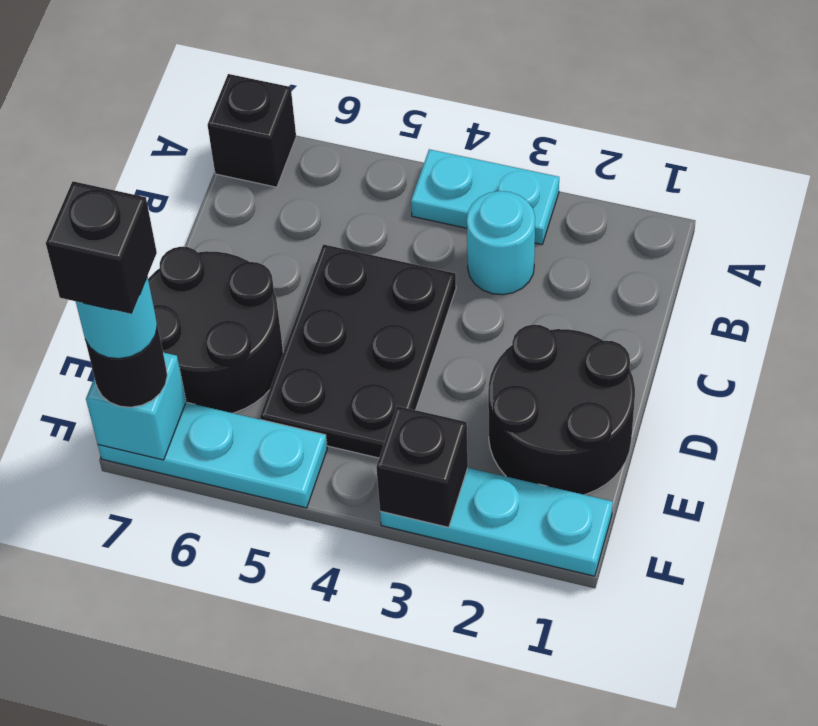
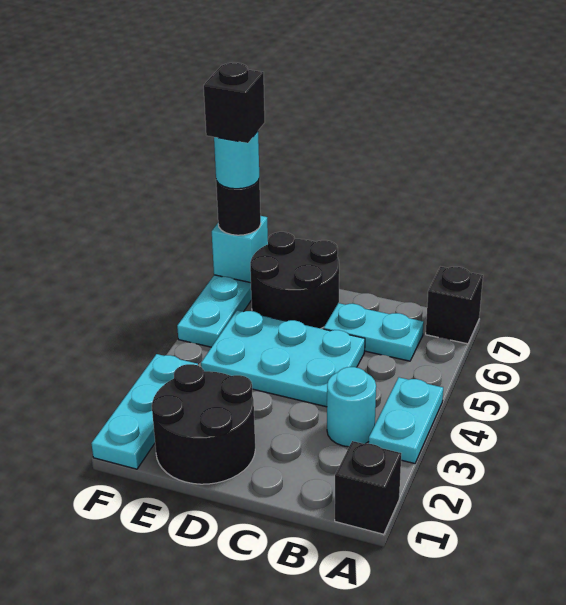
none -> cyan 1x2 plate [324,303,424,361]
black 2x3 plate [260,244,456,458] -> cyan 2x3 plate [201,310,365,407]
black 1x1 brick [376,406,468,527] -> black 1x1 brick moved to [335,441,401,534]

